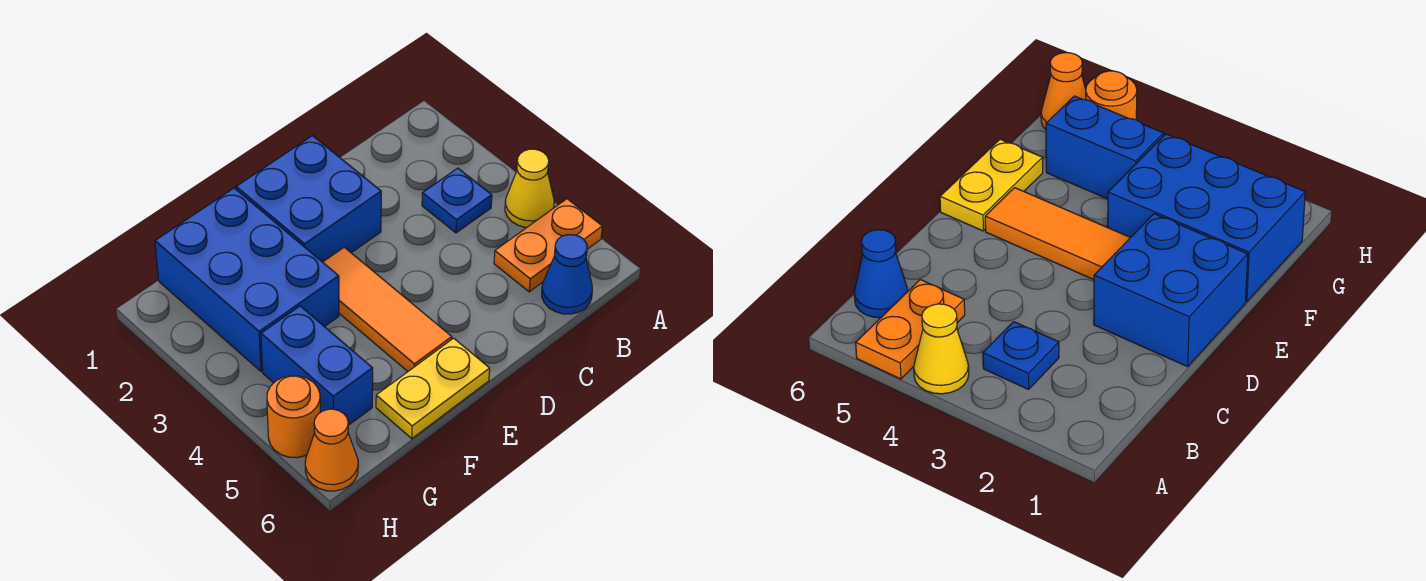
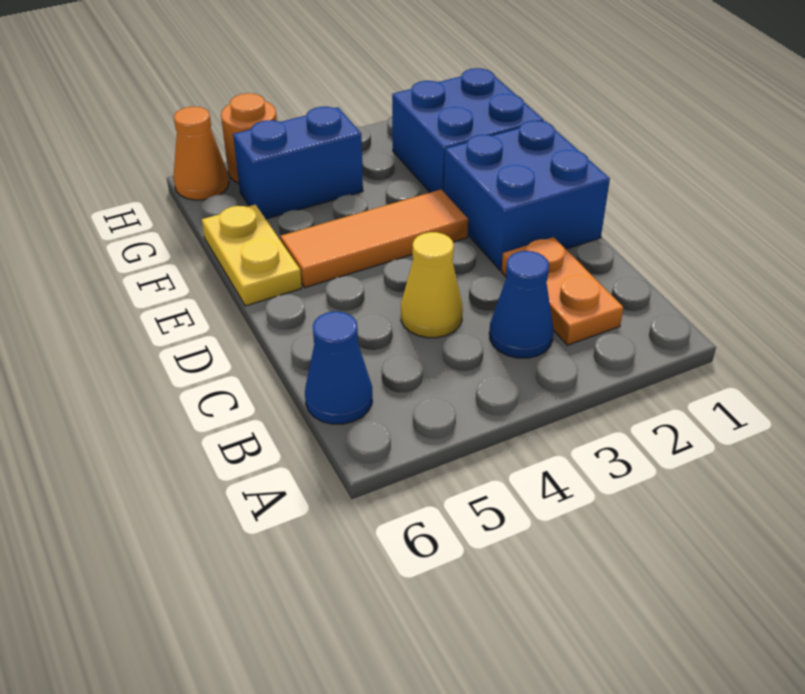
yellow 1x1 cone [505,149,554,228] -> yellow 1x1 cone moved to [401,232,463,338]
orange 1x2 plate [494,199,602,292] -> orange 1x2 plate moved to [501,237,623,345]
blue 1x1 plate [422,168,492,233] -> blue 1x1 cone [489,251,554,358]
blue 2x3 brick [155,188,339,372] -> blue 2x2 brick [392,68,544,192]

